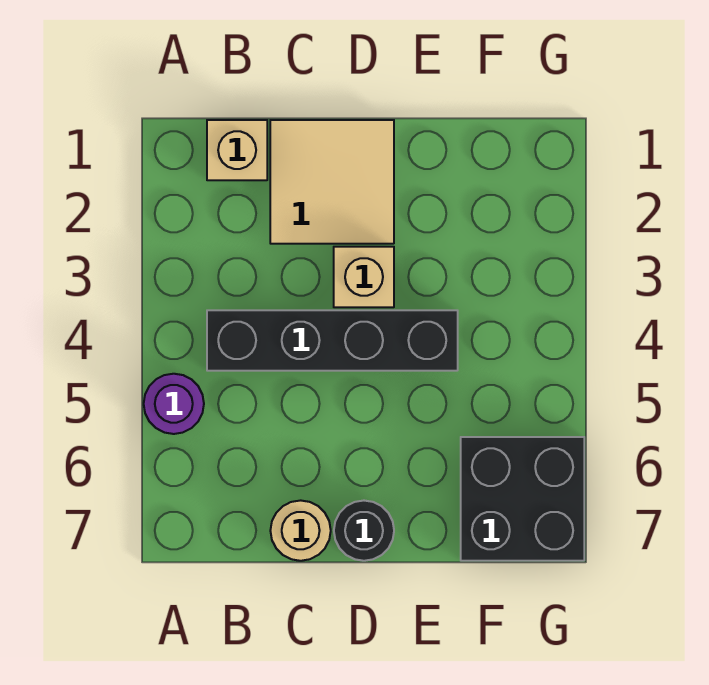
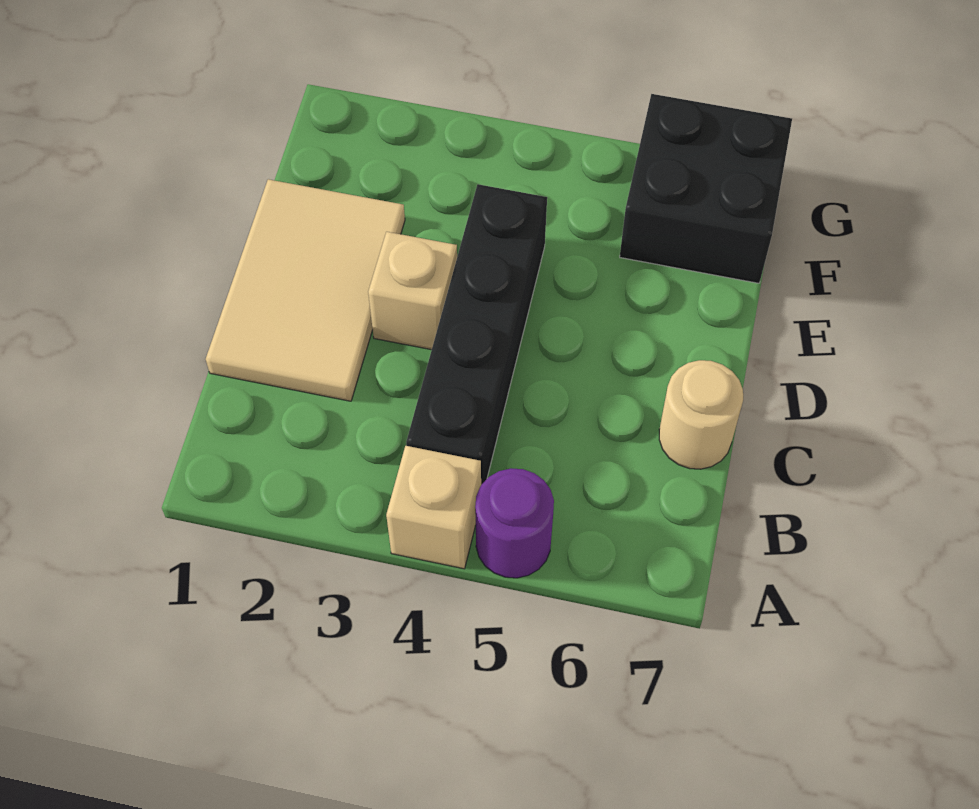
tan 1x1 brick [207,120,267,180] -> tan 1x1 brick moved to [386,446,481,569]
tan 2x2 tile [270,120,394,244] -> tan 2x3 tile [206,179,405,401]
black 1x1 round brick [334,501,394,561] -> none

